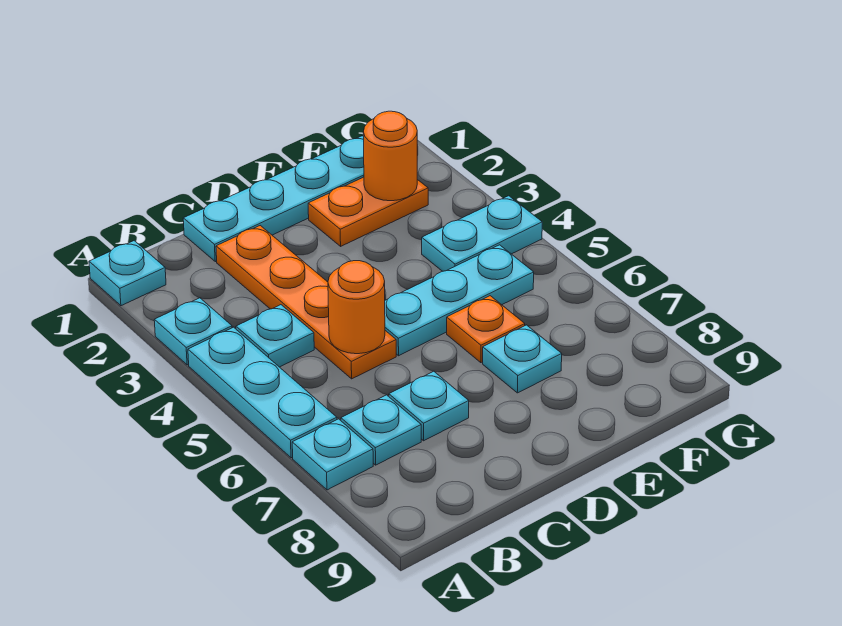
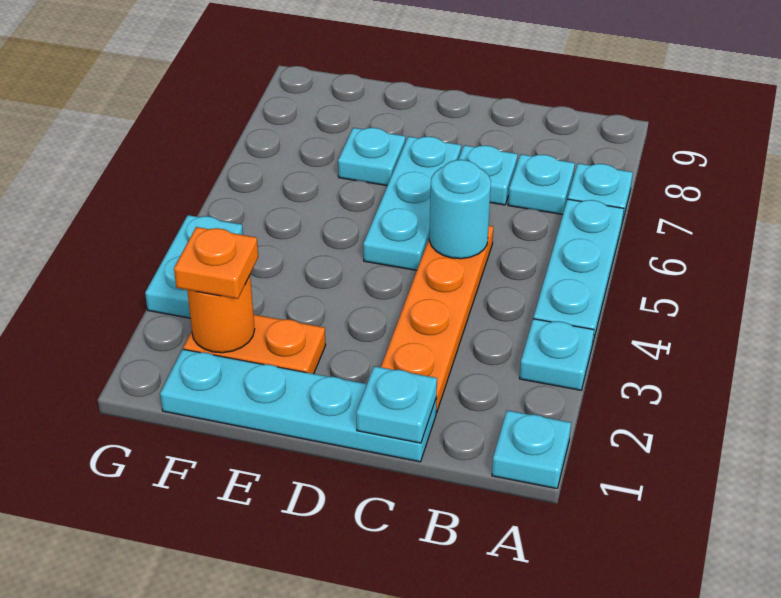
cyan 1x1 plate [236,305,314,367] -> cyan 1x1 plate moved to [356,366,437,443]
orange 1x1 round brick [328,261,385,354] -> cyan 1x1 round brick [429,160,491,259]
cyan 1x3 plate [385,245,534,356] -> cyan 1x3 plate turned to [363,136,461,270]
orange 1x1 plate [447,296,525,362] -> orange 1x1 plate moved to [174,227,258,299]
cyan 1x2 plate [422,196,542,271] -> cyan 1x2 plate turned to [145,215,243,318]

